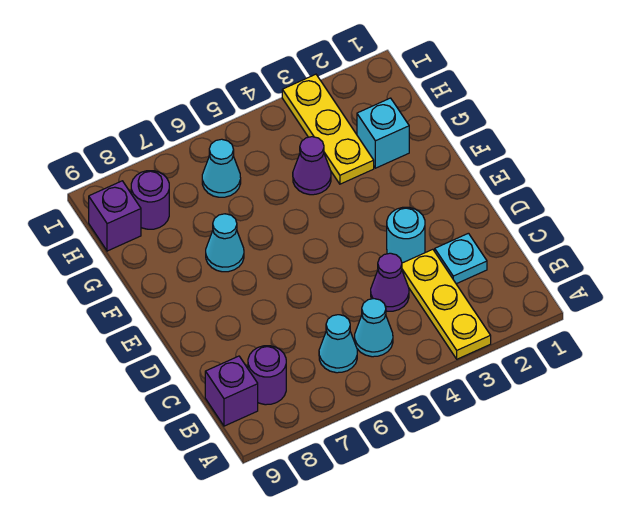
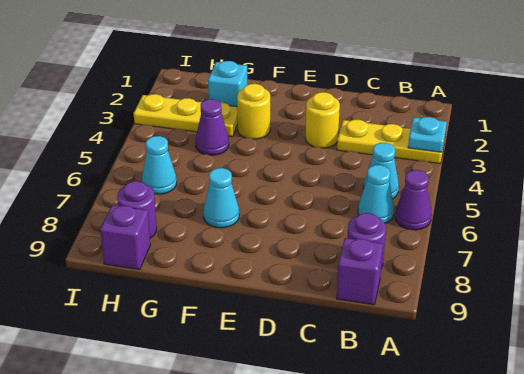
cyan 1x1 plate [435,233,487,284] -> cyan 1x1 plate moved to [408,117,447,152]
purple 1x1 cone [371,253,409,311] -> purple 1x1 cone moved to [395,170,432,230]
cyan 1x1 round brick [387,207,425,263] -> yellow 1x1 round brick [305,92,340,148]
none -> yellow 1x1 round brick [237,84,270,139]

